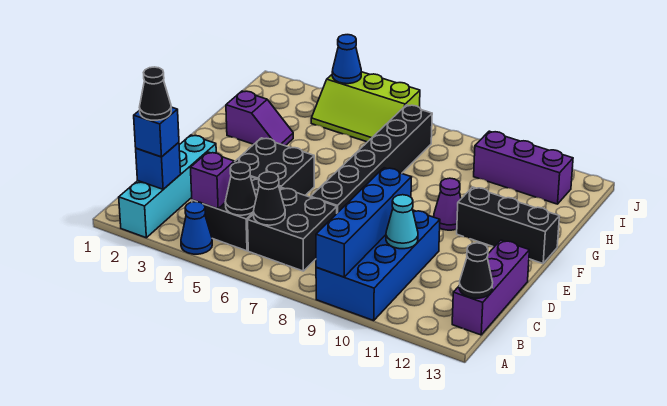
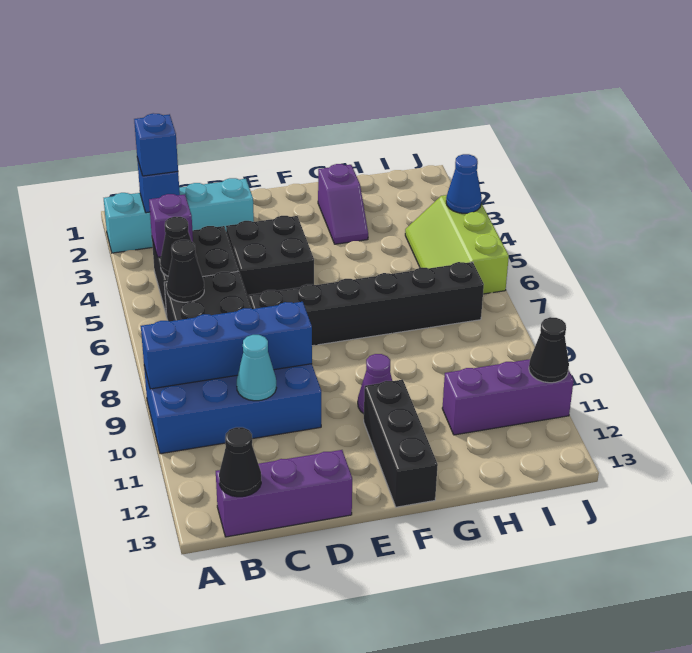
blue 1x1 cone [181,202,212,254] -> none
black 1x1 cone [139,67,171,120] -> black 1x1 cone moved to [529,317,569,383]
purple 1x3 brick [474,131,573,204] -> purple 1x3 brick turned to [442,359,574,435]

